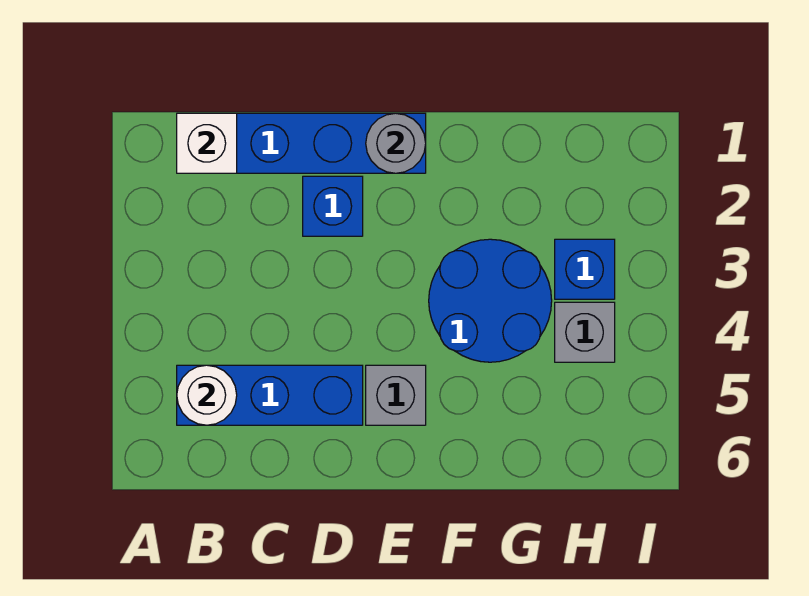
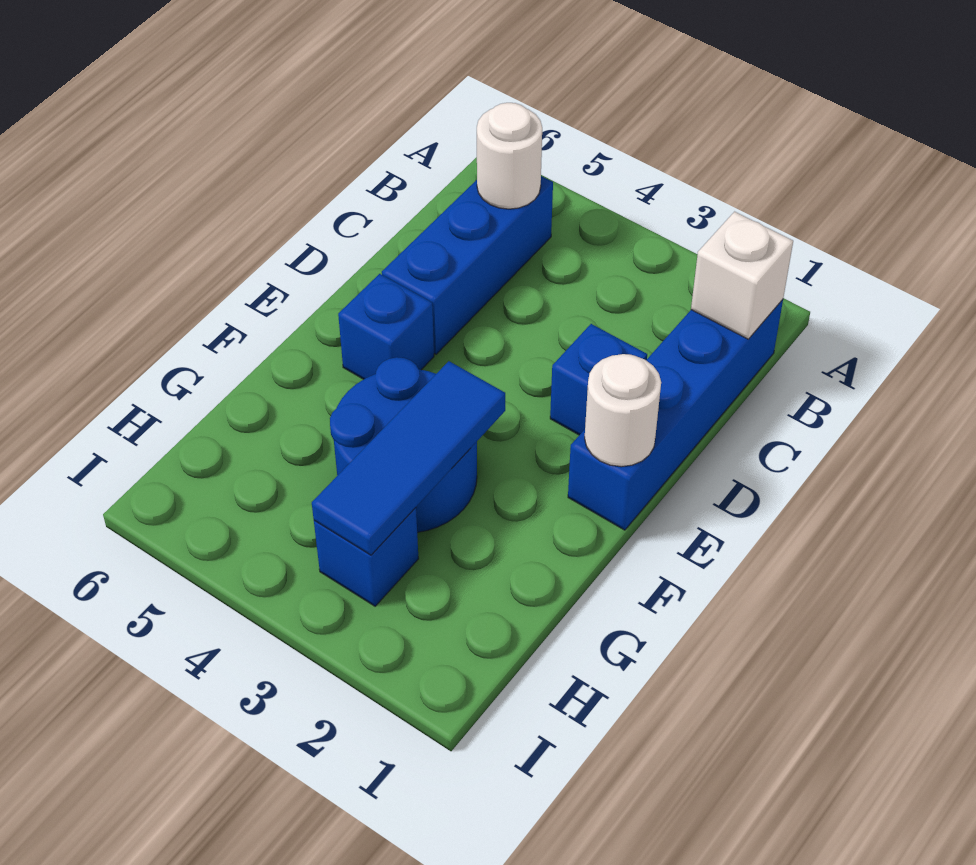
grey 1x1 round brick [366,113,426,173] -> white 1x1 round brick [585,354,661,467]
grey 1x1 brick [366,365,426,425] -> blue 1x1 brick [338,274,434,379]
none -> blue 1x3 tile [312,361,505,555]
grey 1x1 brick [555,302,615,362] -> none

